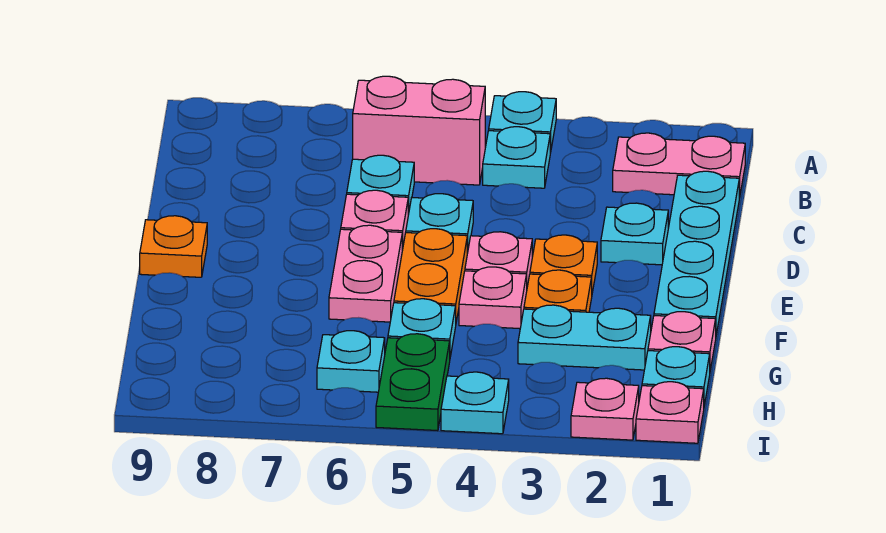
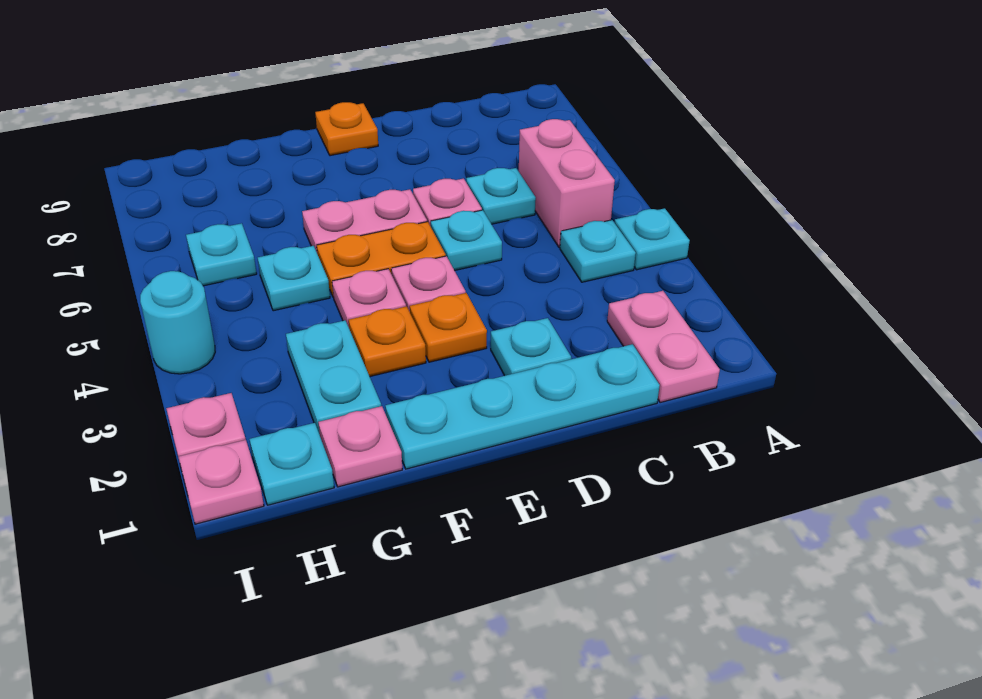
green 1x2 plate [376,334,450,431] -> none
cyan 1x1 plate [441,372,509,434] -> cyan 1x1 round brick [140,271,215,374]

